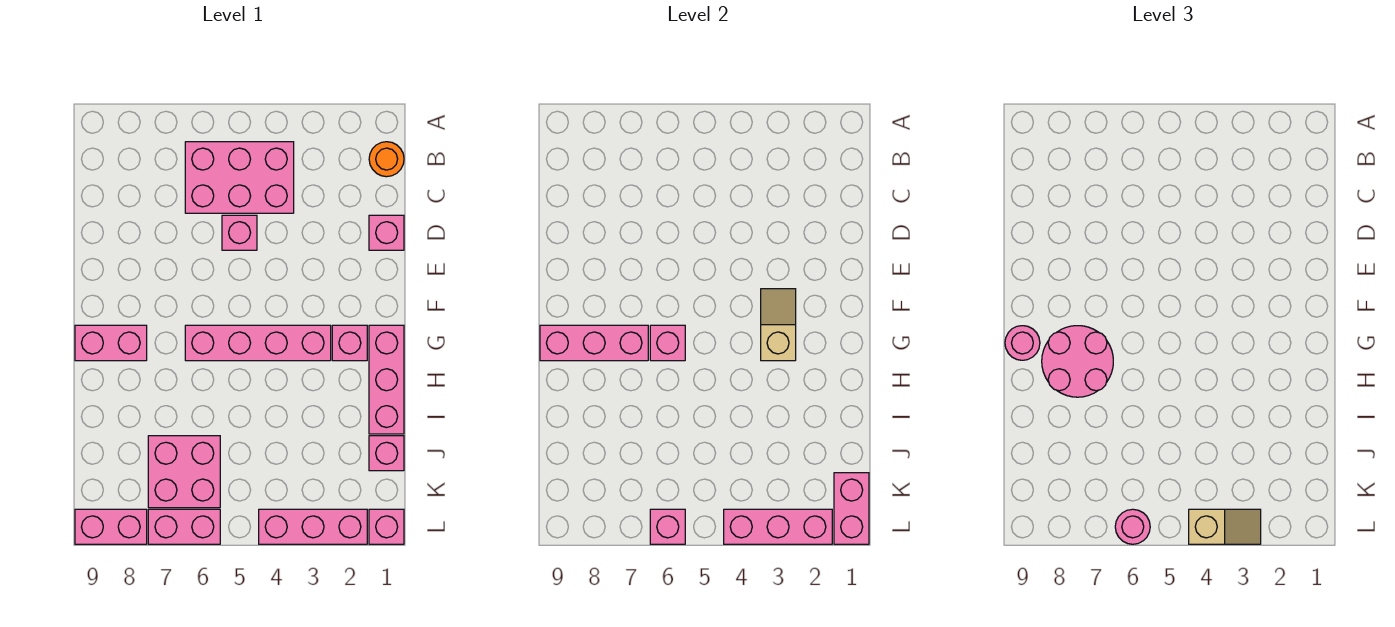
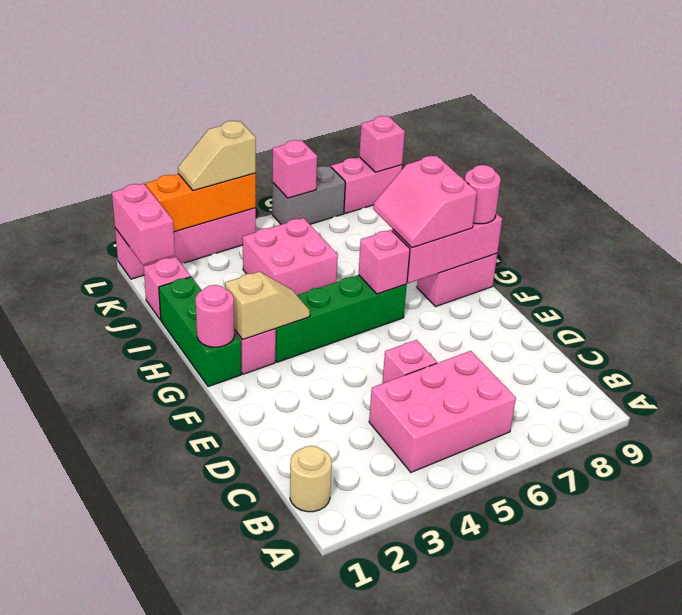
orange 1x1 round brick [369,142,404,177] -> tan 1x1 round brick [290,446,332,512]
pink 1x1 brick [369,215,404,250] -> pink 1x1 brick moved to [359,116,405,172]
tan 1x2 slope [761,289,796,361] -> tan 1x2 slope turned to [225,272,310,340]
pink 1x3 brick [369,325,404,434] -> green 1x3 brick [159,277,241,387]
pink 1x4 brick [185,325,331,361] -> green 1x4 brick [275,275,407,362]
pink 2x2 round brick [1042,326,1113,397] -> pink 2x2 slope [373,156,477,248]
pink 2x2 brick [148,436,220,508] -> pink 2x2 brick moved to [243,218,338,295]
pink 1x3 brick [724,509,832,544] -> orange 1x3 brick [145,173,256,232]
pink 1x2 brick [148,509,220,544] -> grey 1x2 brick [272,166,345,224]
pink 1x1 round brick [1115,509,1150,544] -> pink 1x1 round brick moved to [196,285,234,347]

